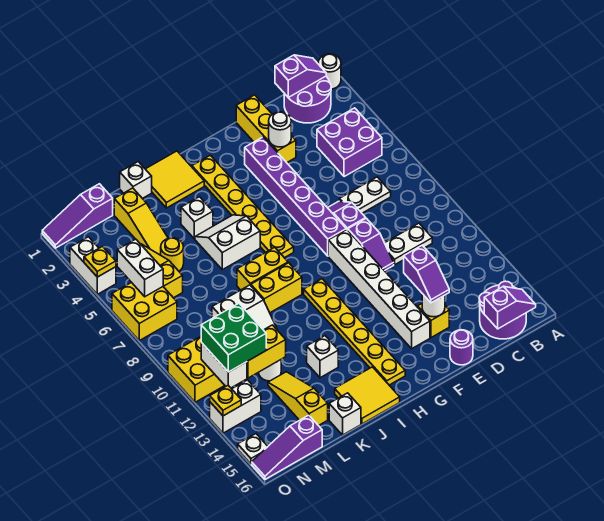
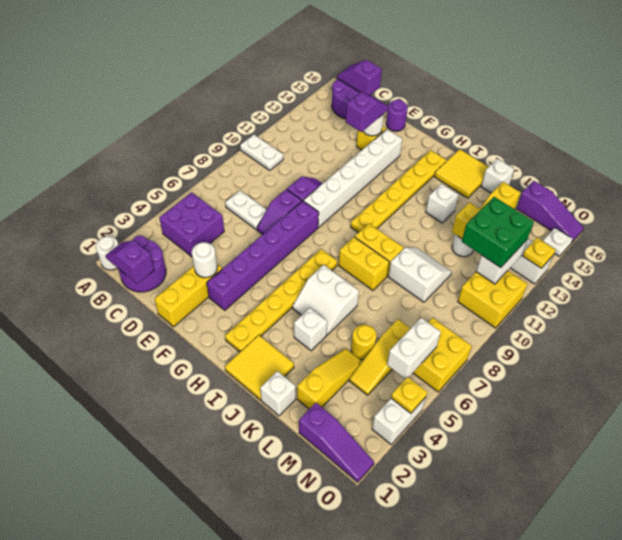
white 1x2 plate [385,223,432,265] -> white 1x2 plate moved to [240,134,283,170]

